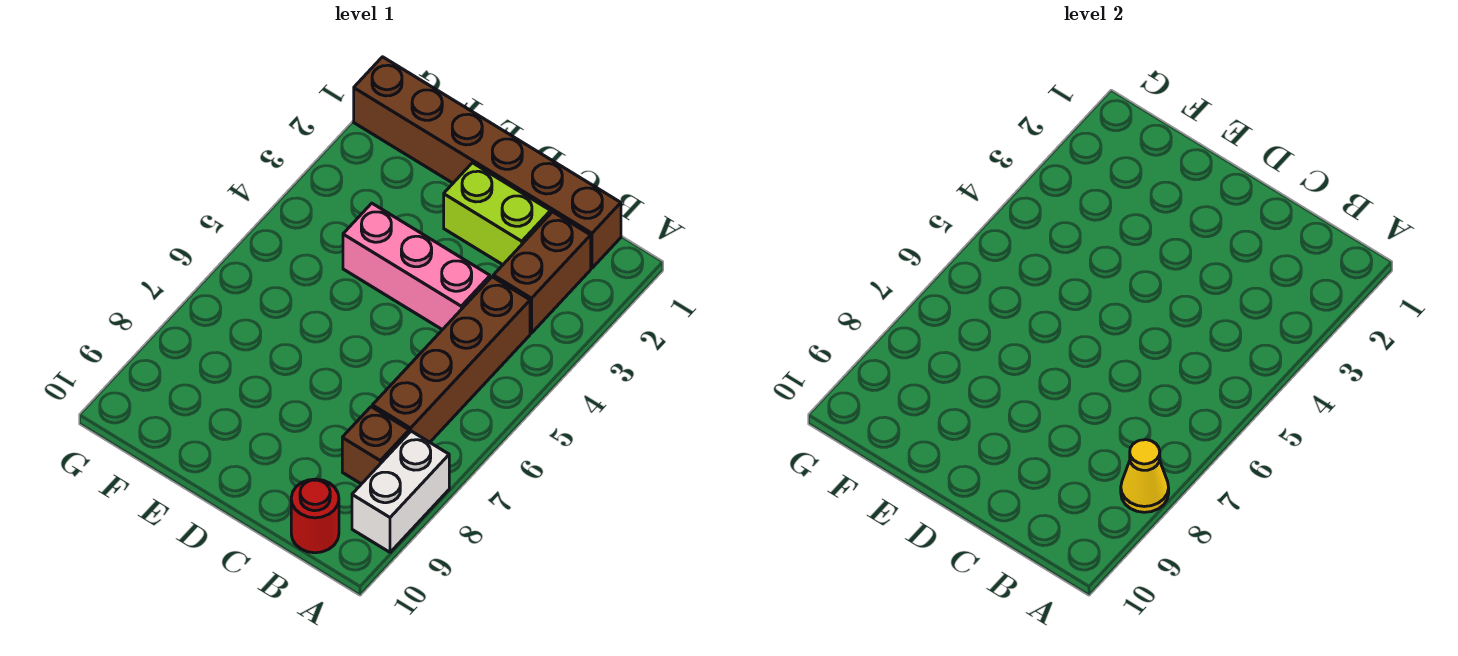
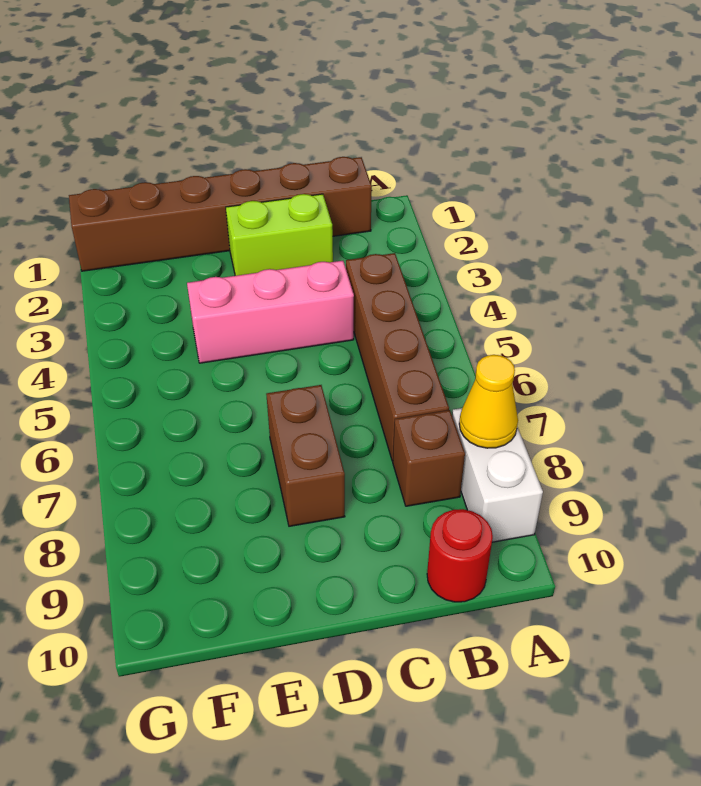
brown 1x2 brick [493,212,591,333] -> brown 1x2 brick moved to [266,385,345,526]

